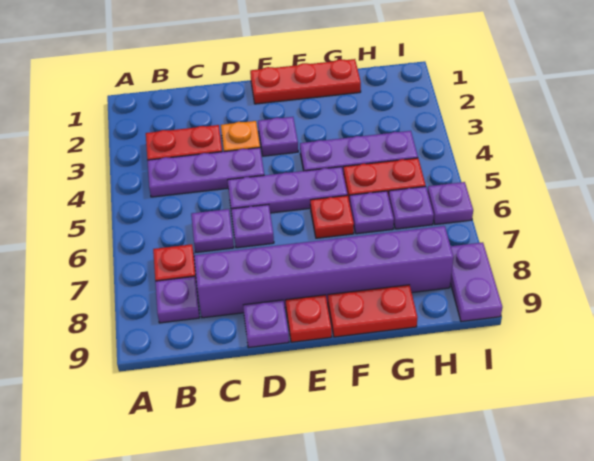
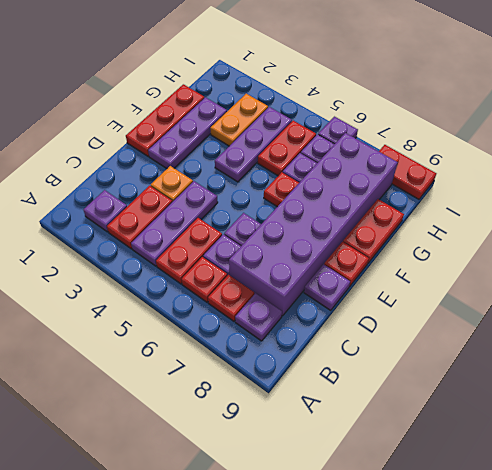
none -> red 1x2 plate [156,218,222,284]
none -> red 1x1 plate [182,257,227,302]
purple 1x6 brick [194,226,453,318] -> purple 2x6 brick [229,133,398,316]
purple 1x3 plate [228,167,348,213] -> purple 1x3 plate moved to [148,97,227,168]
purple 1x1 plate [258,117,298,156] -> purple 1x1 plate moved to [83,190,127,232]
none -> orange 1x2 plate [210,94,268,146]
purple 1x2 plate [450,242,502,322] -> red 1x2 plate [379,145,436,199]

